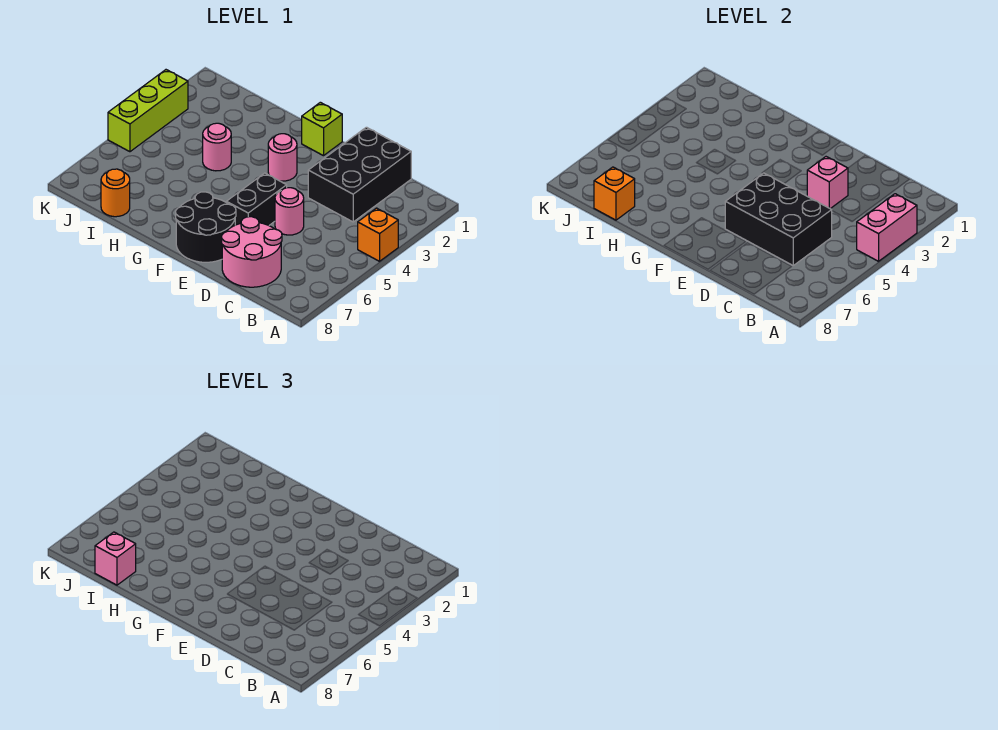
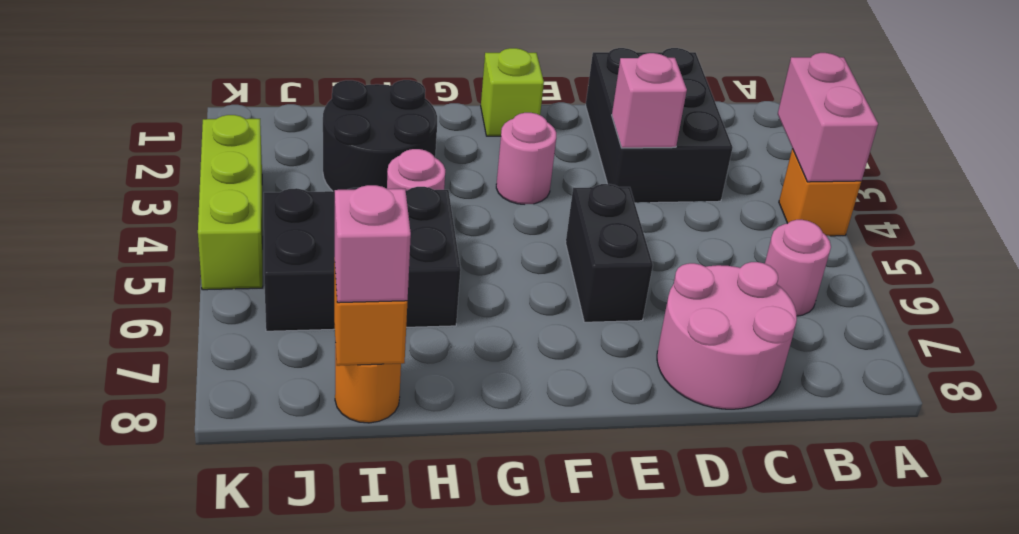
black 2x3 brick [725,173,832,265] -> black 2x3 brick moved to [264,187,461,331]
pink 1x1 round brick [275,188,304,235] -> pink 1x1 round brick moved to [765,220,831,316]
black 2x2 round brick [176,192,236,262] -> black 2x2 round brick moved to [323,80,437,191]

